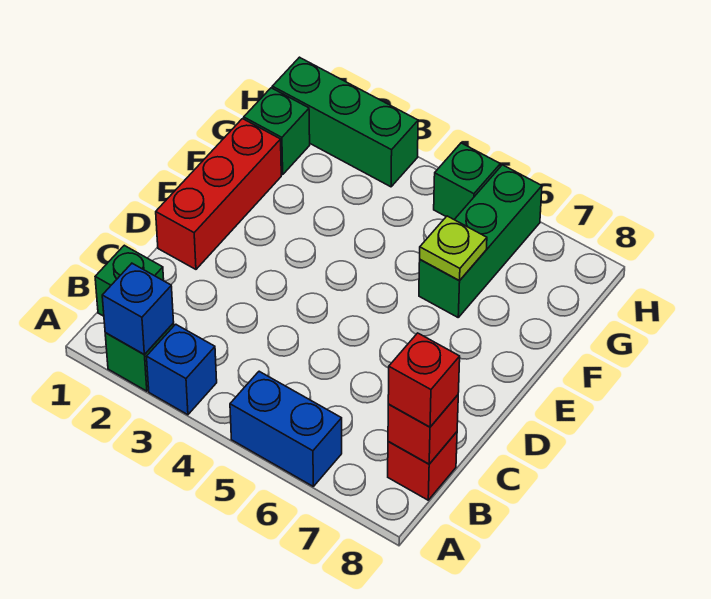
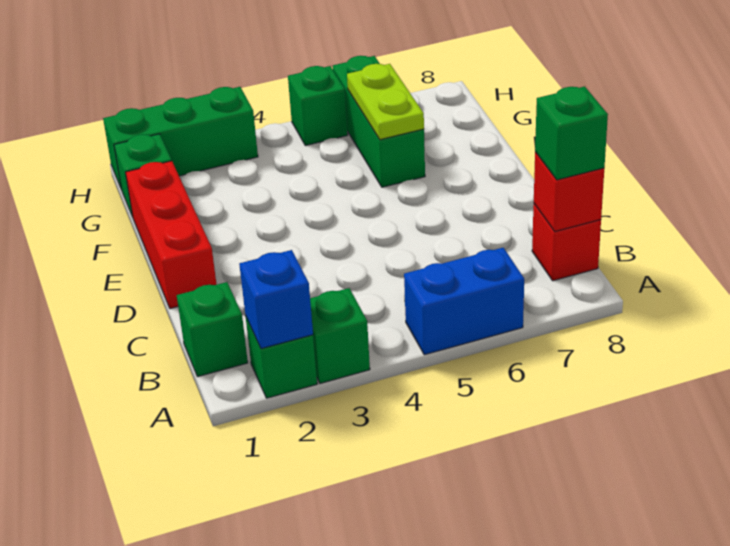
blue 1x1 brick [147,324,217,415] -> green 1x1 brick [310,288,370,383]
red 1x1 brick [388,333,460,427] -> green 1x1 brick [535,86,608,180]
lime 1x1 plate [420,216,487,281] -> lime 1x2 plate [347,64,424,140]

